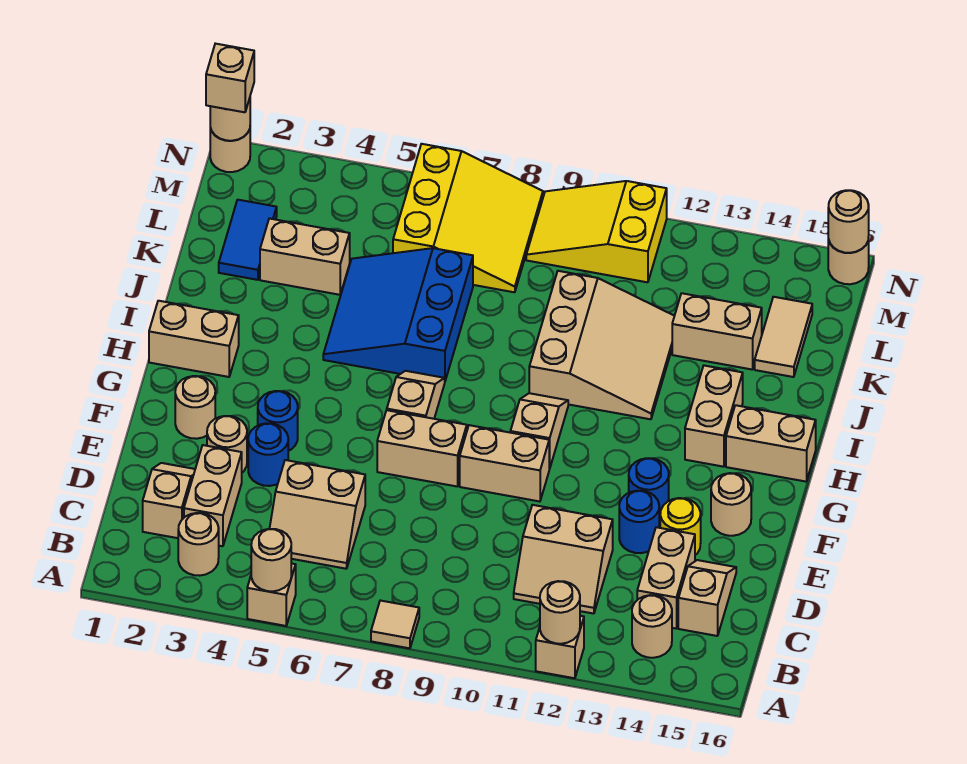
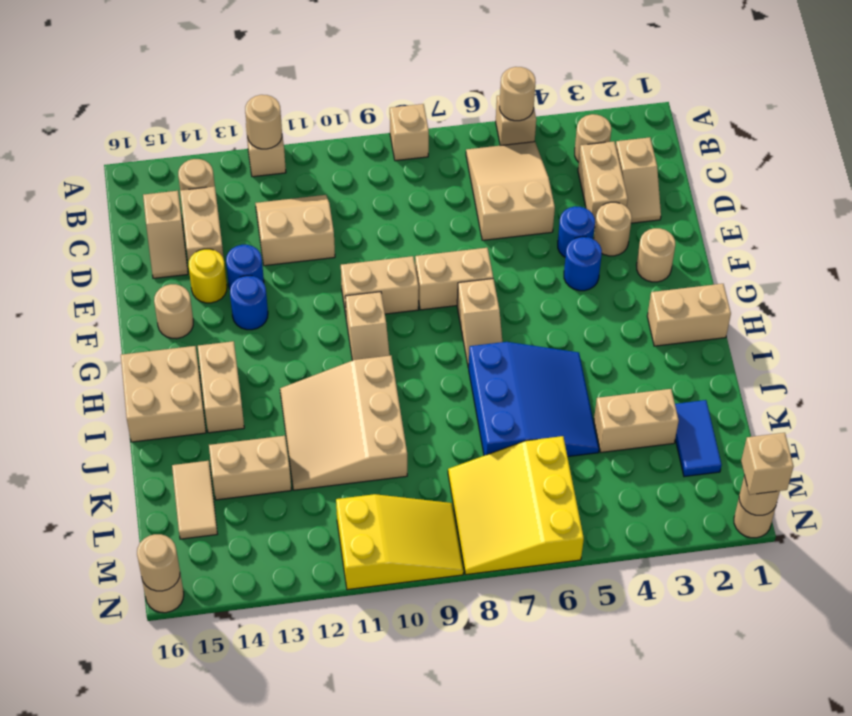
tan 1x1 tile [371,601,419,648] -> tan 1x1 brick [390,104,429,161]
tan 2x2 slope [270,460,365,569] -> tan 2x3 slope [466,142,555,240]
tan 1x2 brick [726,405,816,482] -> tan 2x2 brick [121,346,206,442]

